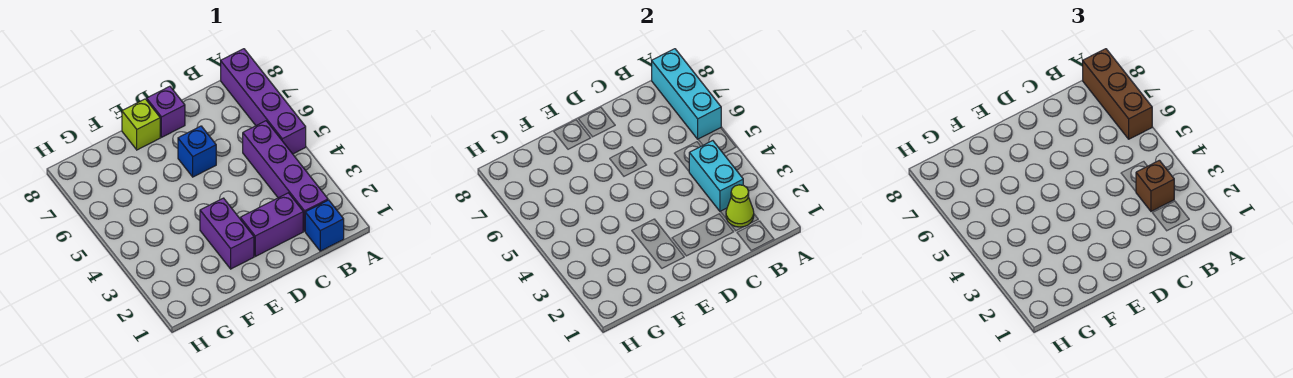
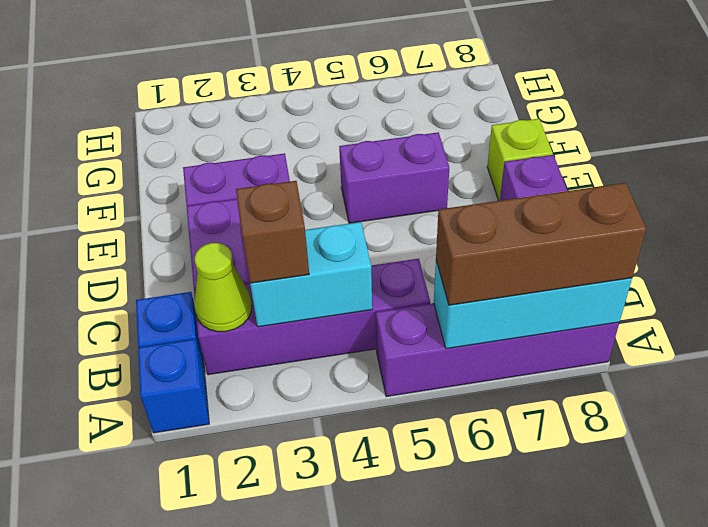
blue 1x1 brick [178,126,216,177] -> blue 1x1 brick moved to [138,339,209,433]
none -> purple 1x2 brick [339,132,449,223]

